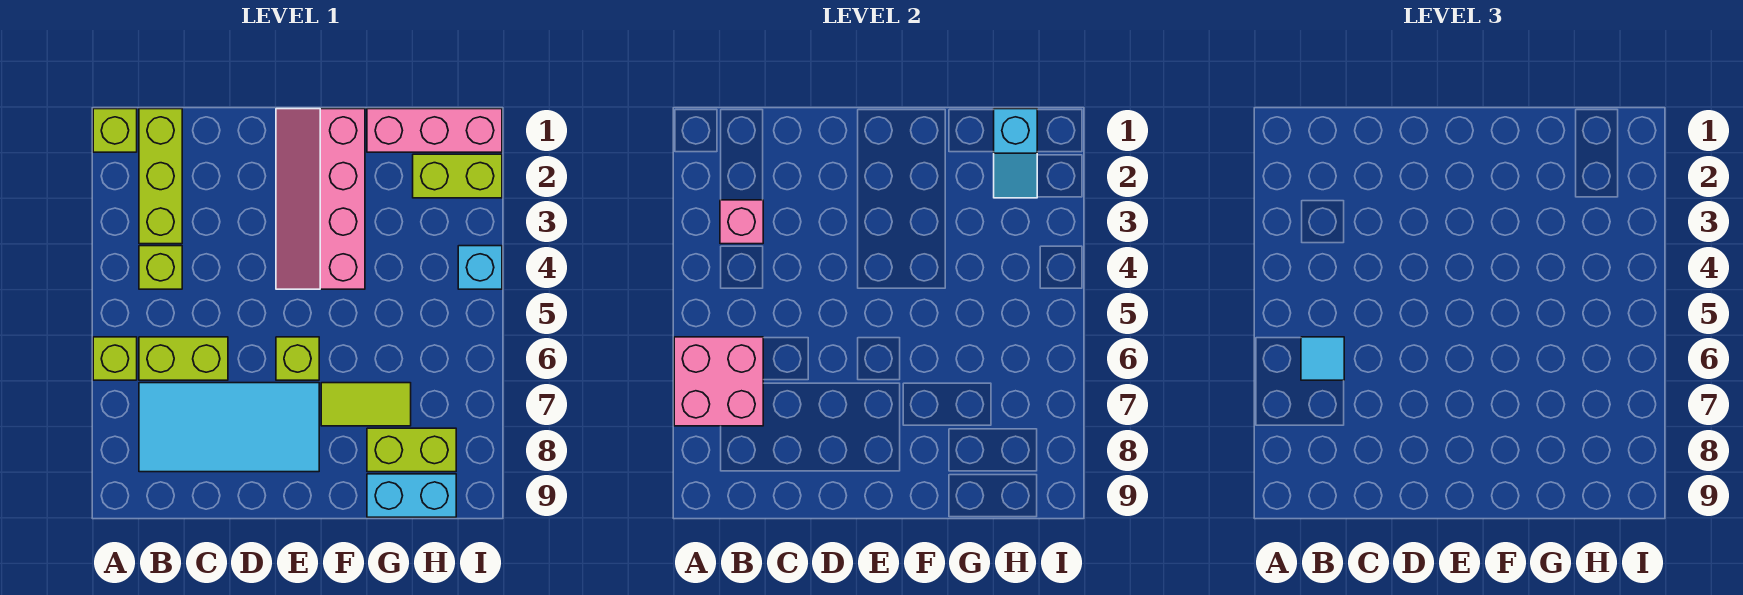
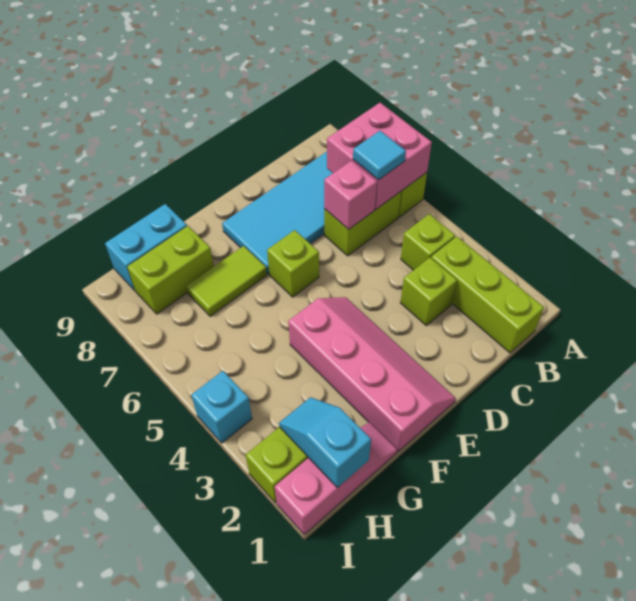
lime 1x1 brick [93,109,137,152] -> lime 1x1 brick moved to [400,258,457,325]
pink 1x1 brick [720,200,763,244] -> pink 1x1 brick moved to [324,161,377,229]
pink 1x3 brick [367,109,502,152] -> pink 1x3 slope [274,422,397,535]

